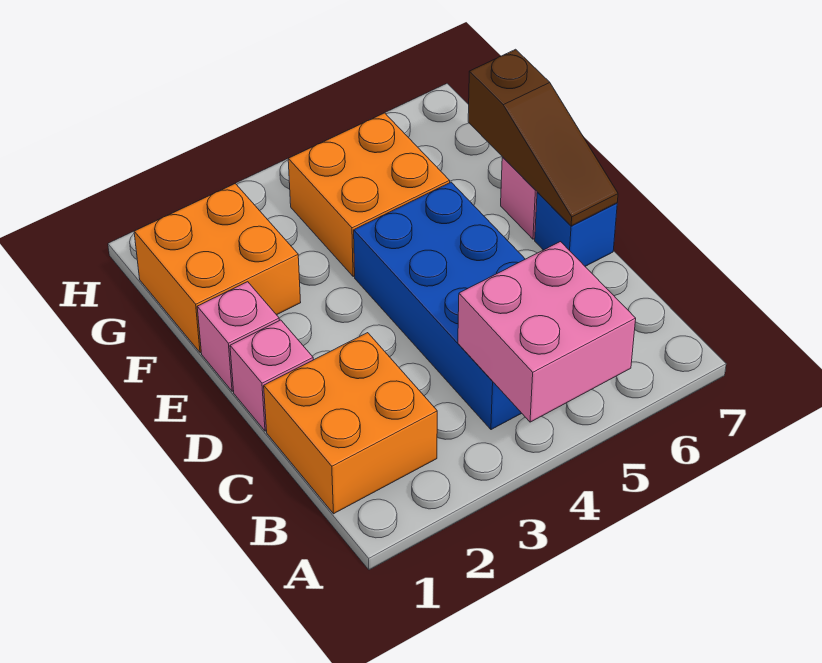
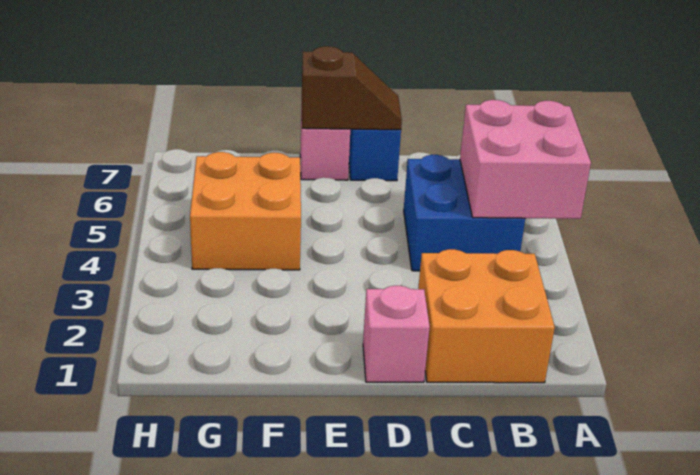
blue 2x4 brick [354,182,525,430] -> blue 2x2 brick [404,155,525,271]
brown 1x3 slope [468,49,618,226] -> brown 1x2 slope [301,46,402,130]
pink 1x1 brick [197,282,279,391] -> none
orange 2x2 brick [134,184,301,353] -> none

